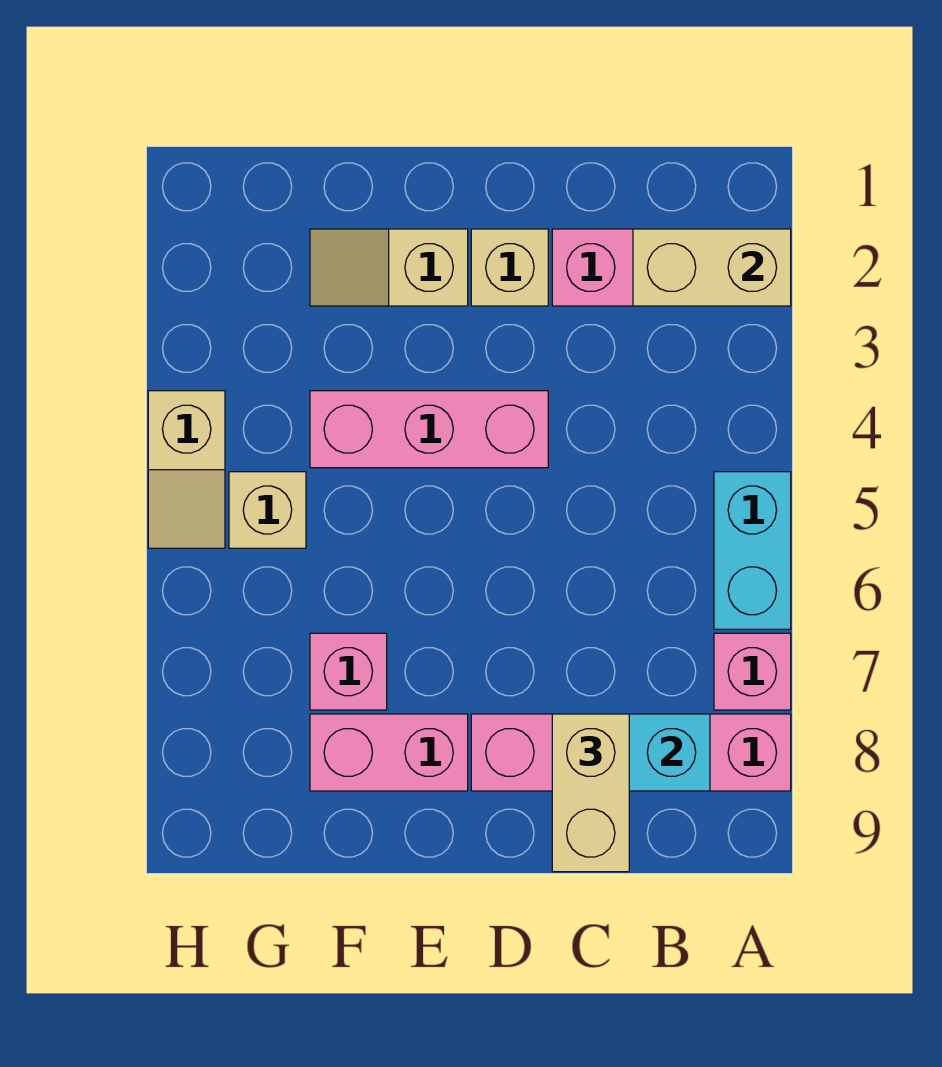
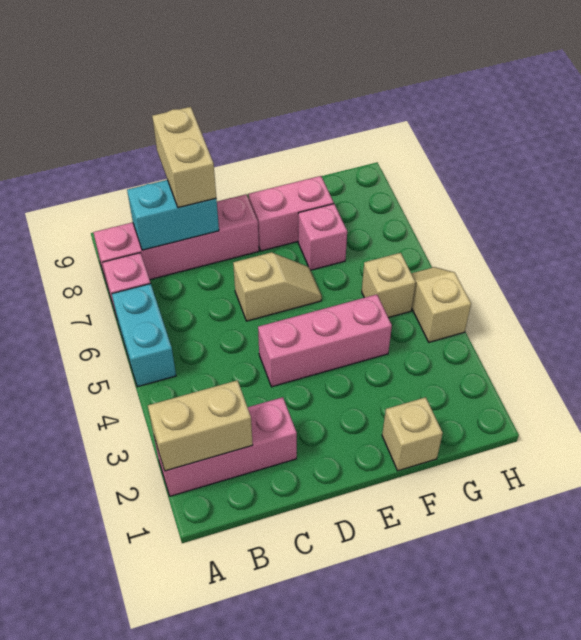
tan 1x1 brick [471,229,548,306] -> tan 1x1 brick moved to [382,397,443,471]
tan 1x2 slope [310,229,468,306] -> tan 1x2 slope moved to [233,252,322,321]

